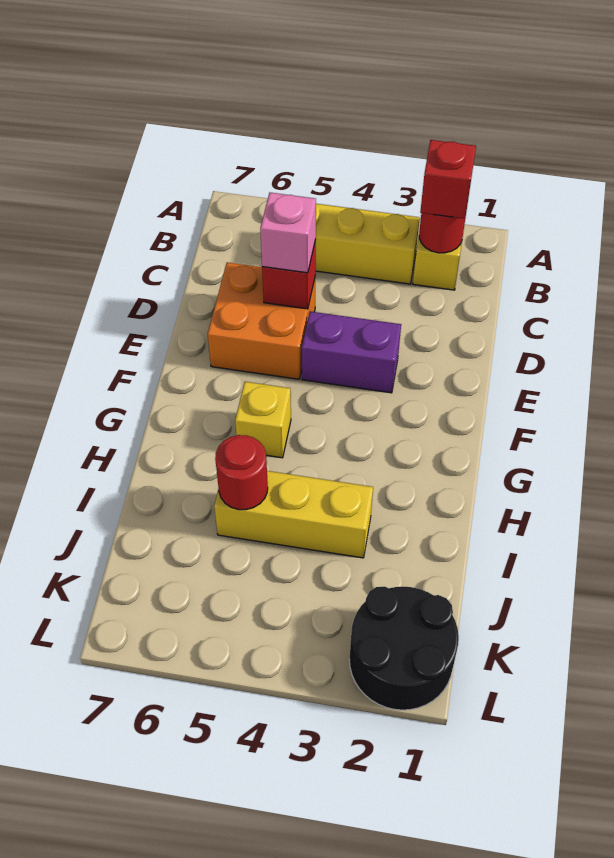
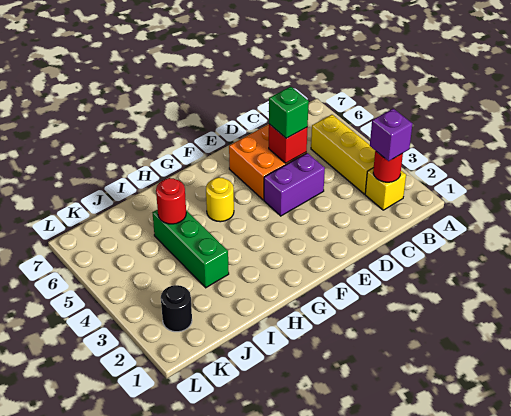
red 1x1 brick [420,140,476,219] -> purple 1x1 brick [370,109,412,161]
pink 1x1 brick [260,193,316,273] -> green 1x1 brick [269,87,309,138]
purple 1x2 brick [302,311,401,393] -> purple 1x2 brick turned to [264,153,325,216]
yellow 1x1 brick [235,382,291,458] -> yellow 1x1 round brick [206,177,234,222]
yellow 1x3 brick [214,471,373,558] -> green 1x3 brick [153,210,229,288]
black 2x2 round brick [349,586,459,710] -> black 1x1 round brick [161,285,192,332]

